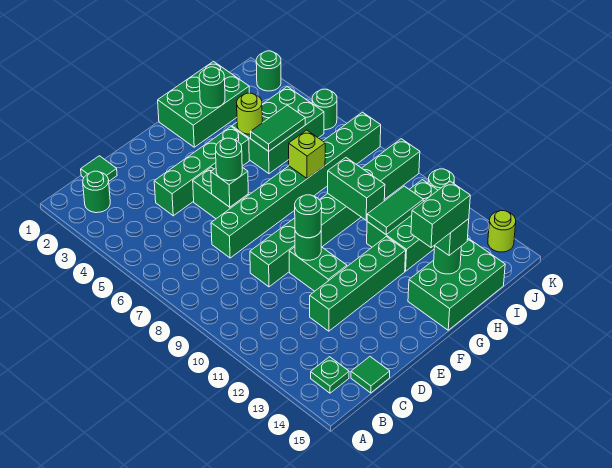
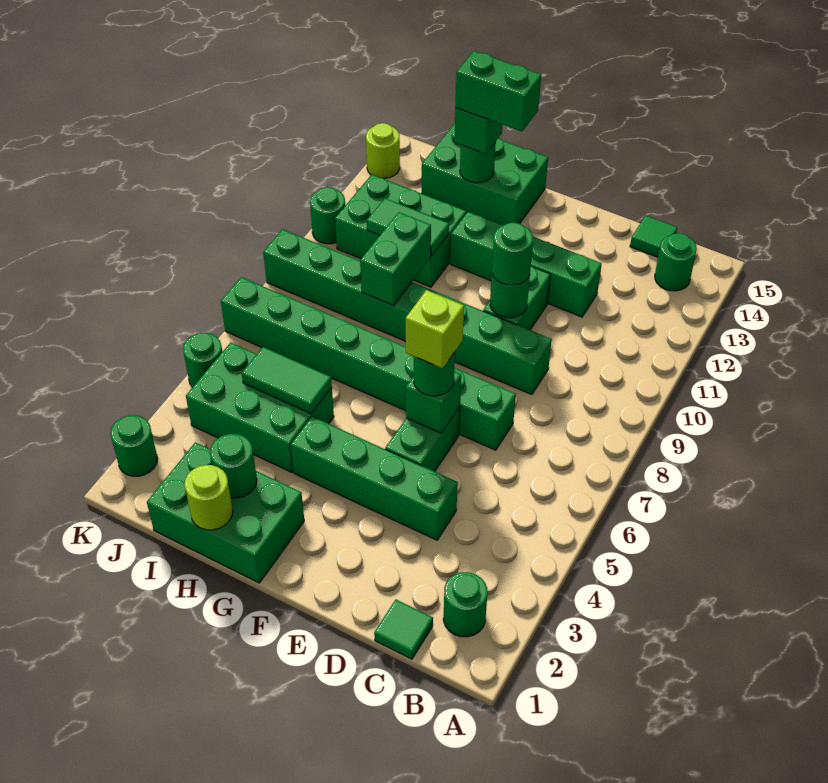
green 1x1 plate [311,357,349,393] -> green 1x1 round brick [655,233,697,291]
lime 1x1 round brick [237,93,262,134] -> lime 1x1 round brick moved to [184,465,233,530]
lime 1x1 brick [289,130,325,179] -> lime 1x1 brick moved to [406,290,464,368]

